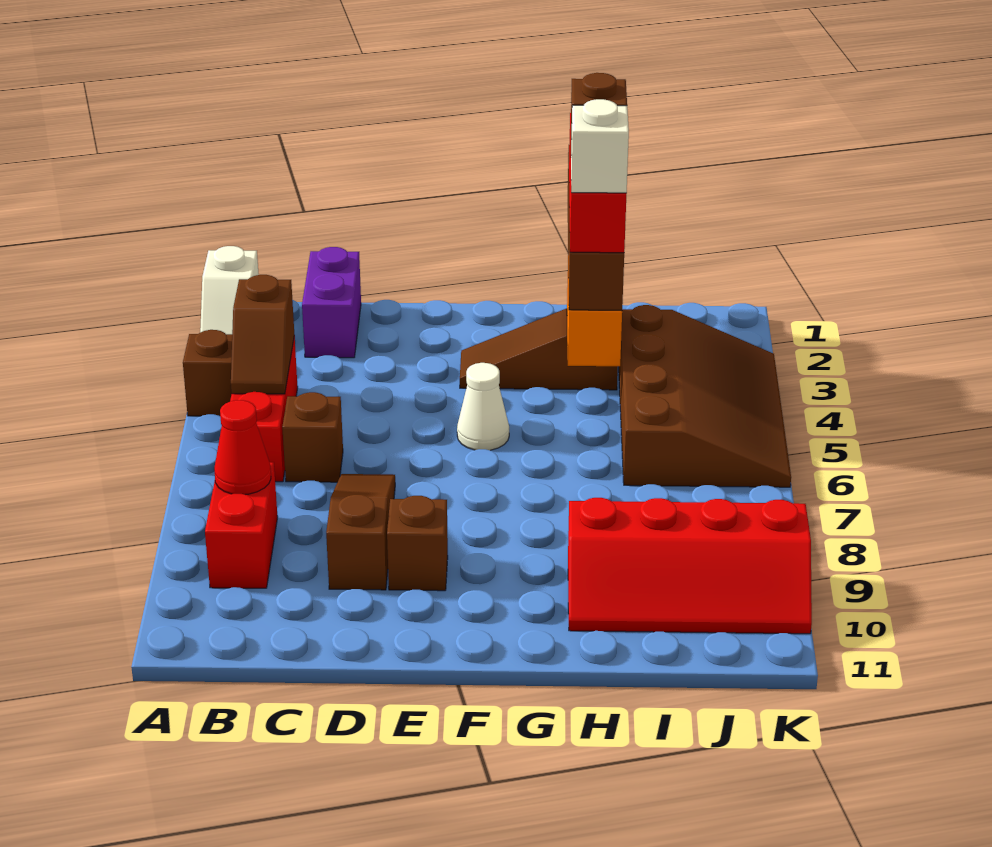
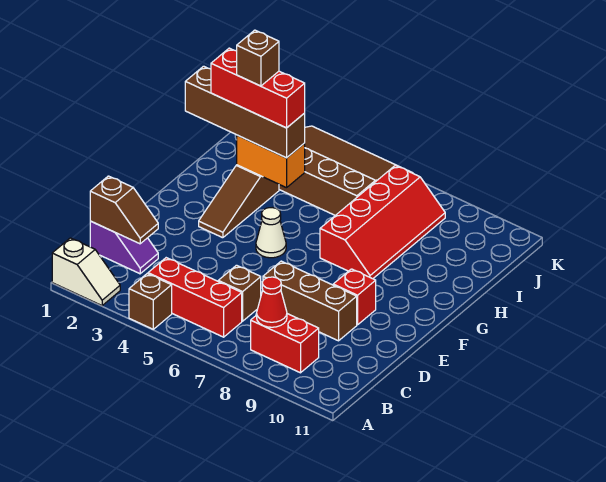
brown 1x2 slope [231,275,294,394] -> brown 1x2 slope moved to [90,176,158,244]
purple 1x2 brick [302,247,361,358] -> purple 1x2 slope [90,221,158,274]
brown 1x3 slope [326,474,395,590] -> brown 1x3 brick [263,261,357,341]
brown 1x1 brick [387,496,448,591] -> red 1x1 brick [333,269,376,325]
white 1x1 brick [571,99,629,193] -> none
red 2x4 slope [568,498,812,634] -> red 2x4 slope moved to [320,165,445,279]

